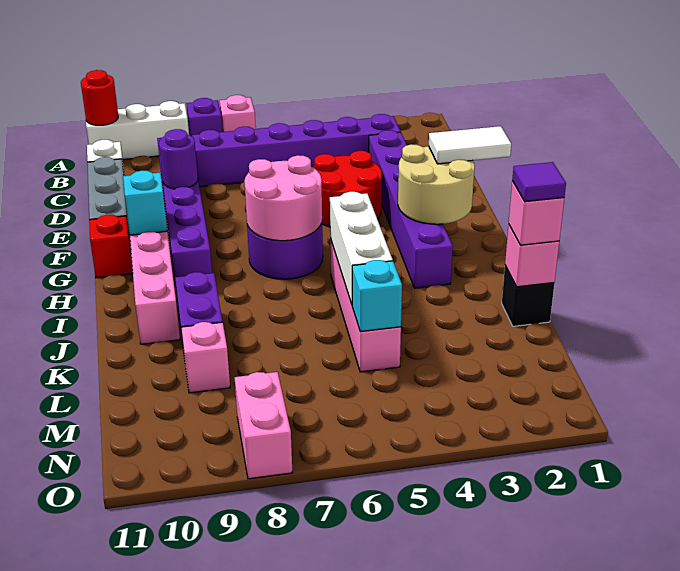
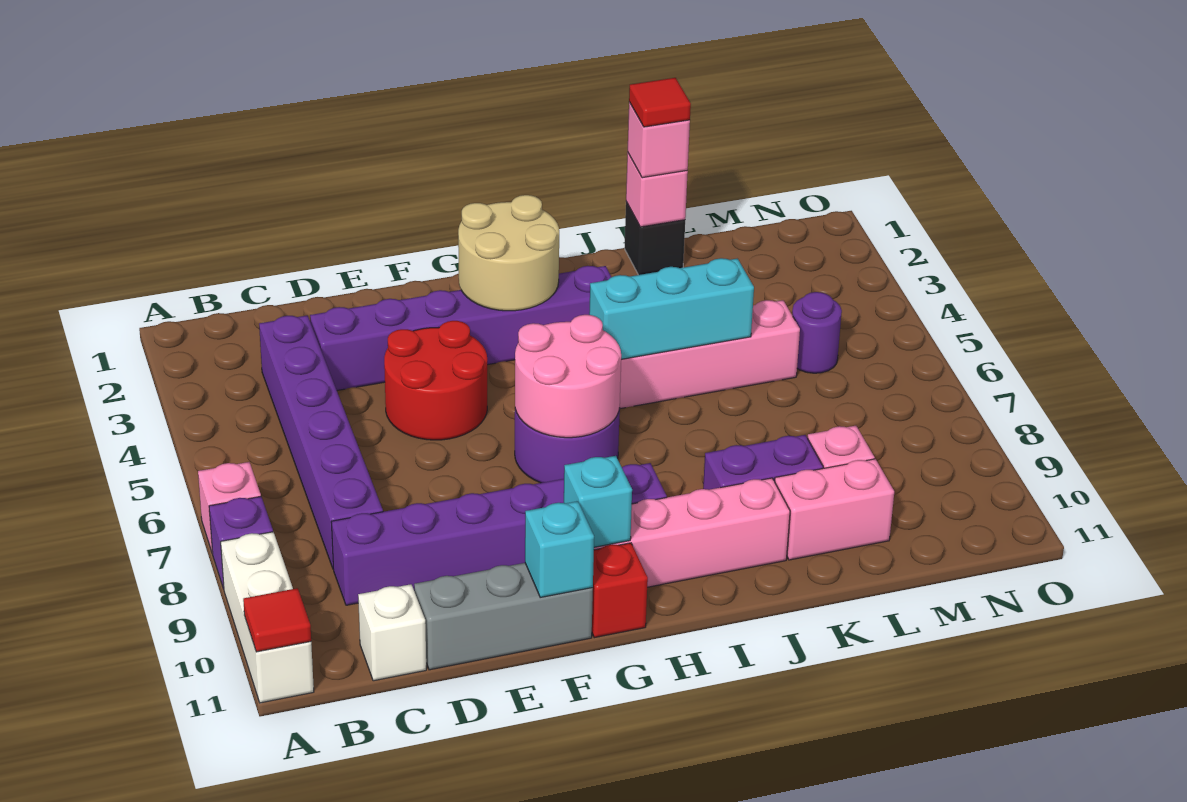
red 1x1 round brick [81,70,118,125] -> red 1x1 tile [243,588,311,652]
purple 1x1 round brick [159,129,198,189] -> purple 1x1 round brick moved to [792,292,842,373]
white 1x2 tile [429,126,511,164] -> none
white 1x3 brick [330,192,393,304] -> cyan 1x3 brick [589,258,754,359]
purple 1x1 tile [512,162,566,202] -> red 1x1 tile [629,78,691,127]
cyan 1x1 brick [352,260,402,332] -> cyan 1x1 brick moved to [525,501,594,597]
pink 1x2 brick [235,372,293,479] -> pink 1x2 brick moved to [775,459,894,560]

